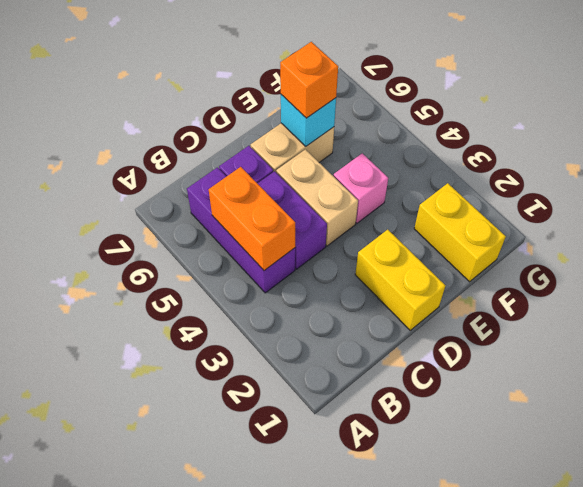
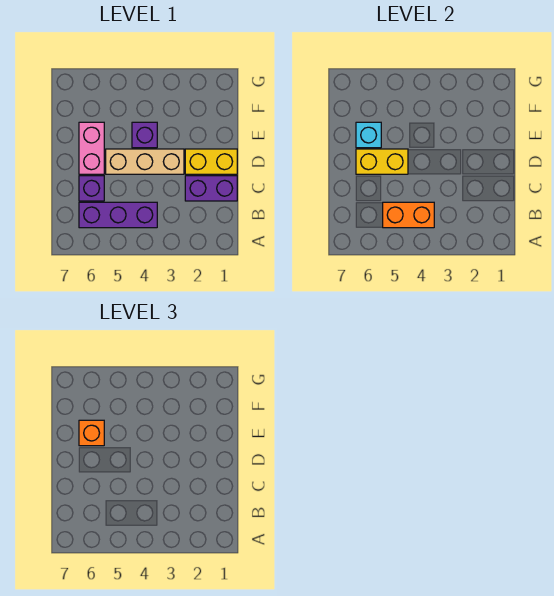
purple 1x2 brick [257,171,327,269] -> purple 1x2 brick moved to [185,176,237,201]
tan 1x2 brick [276,149,358,246] -> tan 1x3 brick [106,149,184,174]
tan 1x2 brick [251,123,334,172] -> pink 1x2 brick [79,122,104,174]
pink 1x1 brick [333,153,388,223] -> purple 1x1 brick [132,122,157,148]
yellow 1x2 brick [414,183,506,282] -> yellow 1x2 brick moved to [356,149,408,174]

